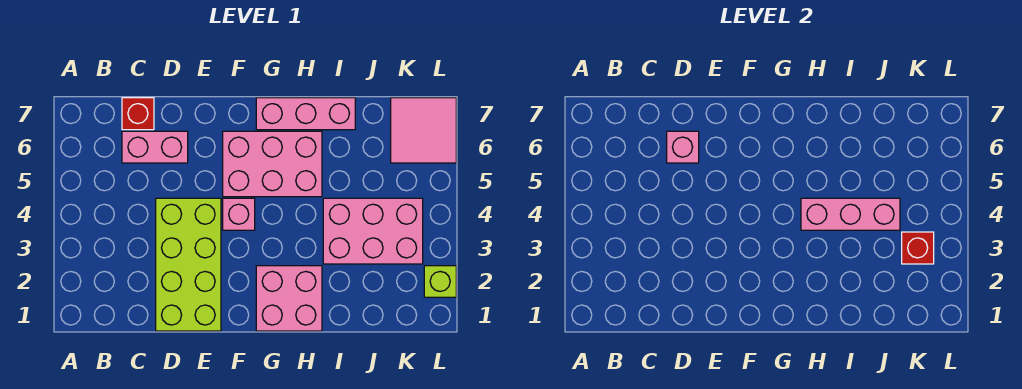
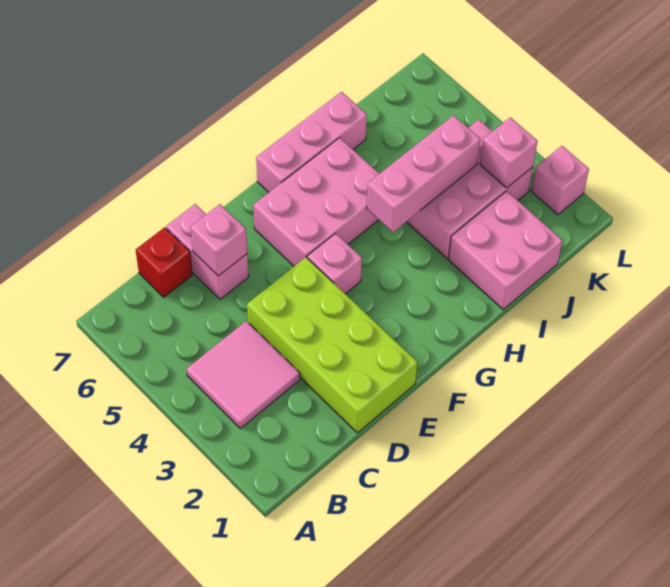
pink 1x2 brick [122,131,188,163] -> pink 1x2 brick turned to [166,204,249,299]
pink 2x2 brick [256,266,322,331] -> pink 2x2 brick moved to [448,191,562,310]
red 1x1 brick [902,232,934,264] -> pink 1x1 brick [480,117,538,188]
pink 2x2 tile [391,98,456,163] -> pink 2x2 tile moved to [187,321,300,429]
lime 1x1 brick [424,266,456,297] -> pink 1x1 brick [532,146,589,215]

